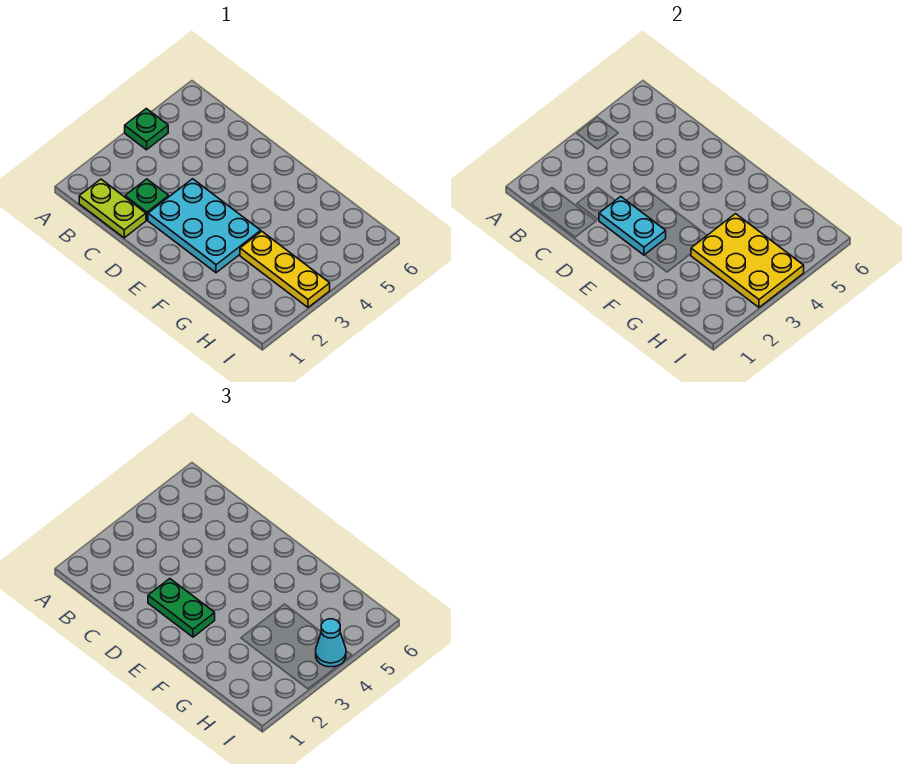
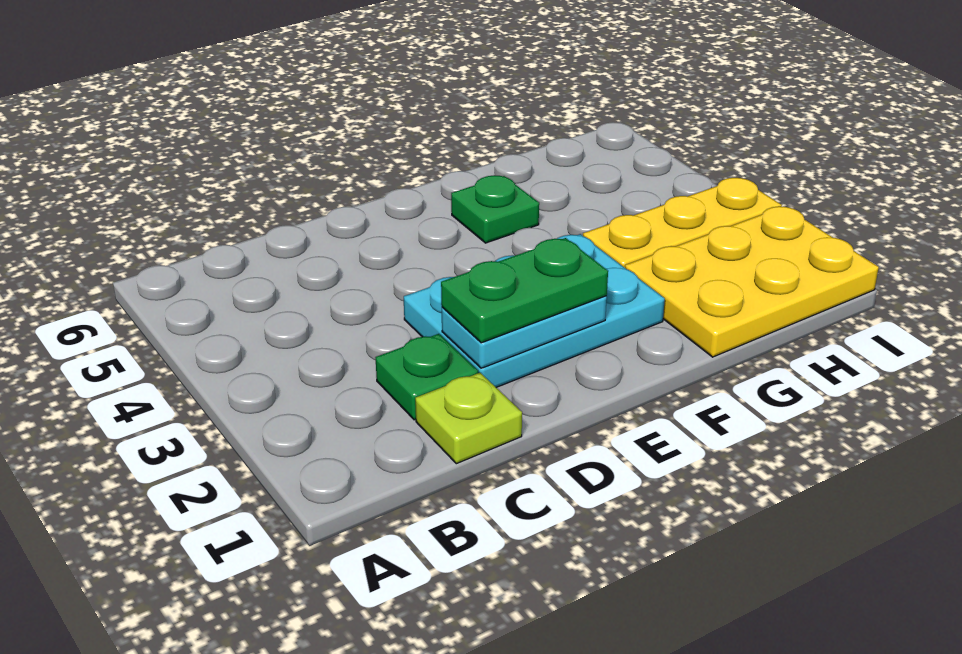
green 1x1 plate [125,109,168,150] -> green 1x1 plate moved to [451,175,539,243]
lime 1x2 plate [79,179,146,238] -> lime 1x1 plate [415,373,522,464]
yellow 2x3 plate [691,214,804,307] -> yellow 2x3 plate moved to [625,206,879,357]
cyan 1x1 cone [316,619,346,667] -> none

